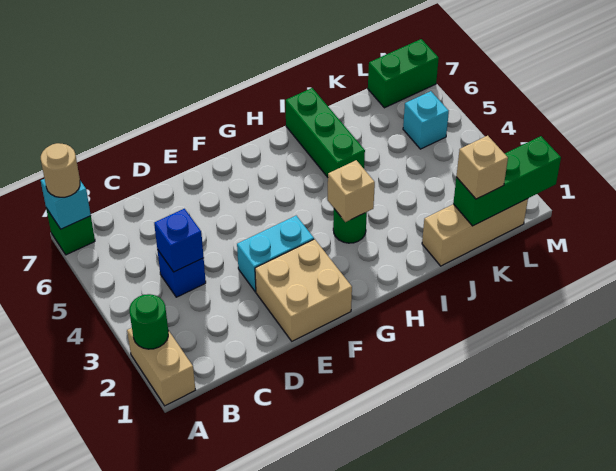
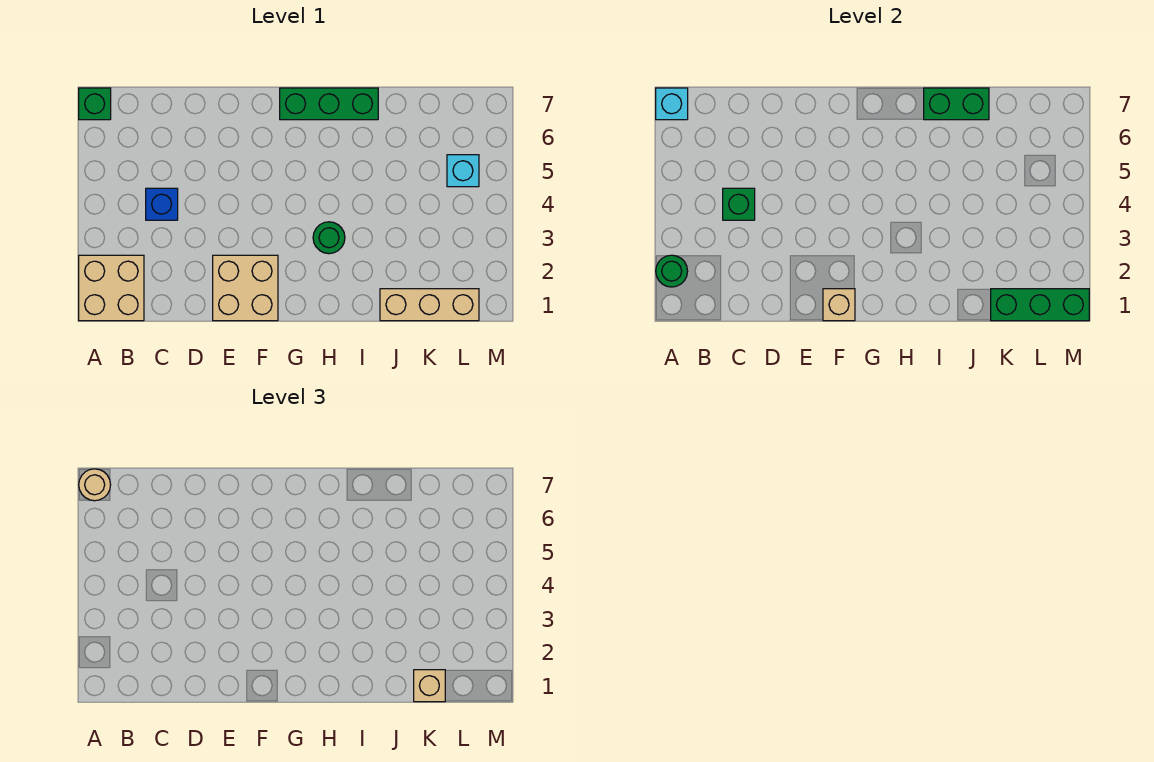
tan 1x2 brick [127,328,195,406] -> tan 2x2 brick [79,255,144,321]
blue 1x1 brick [154,209,204,272] -> green 1x1 brick [723,188,755,220]
cyan 1x2 brick [237,216,314,292] -> none
tan 1x1 brick [328,160,375,222] -> tan 1x1 brick moved to [823,289,855,321]
green 1x3 brick [286,88,365,177] -> green 1x3 brick turned to [280,88,378,120]
green 1x2 brick [368,39,439,108] -> green 1x2 brick moved to [924,88,989,120]

